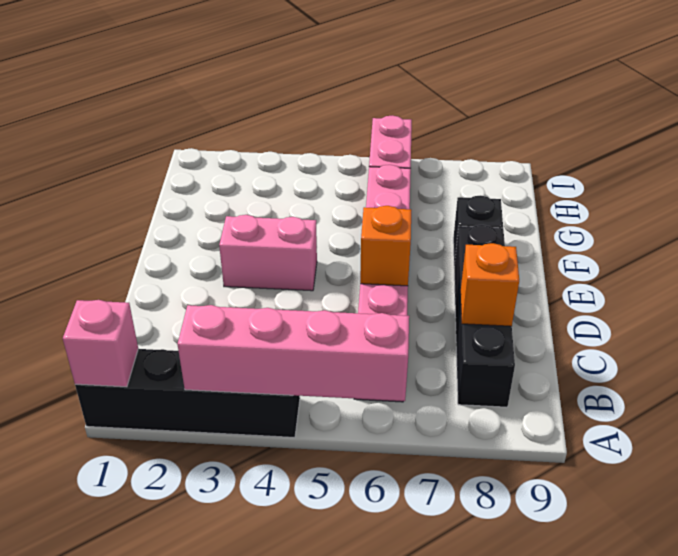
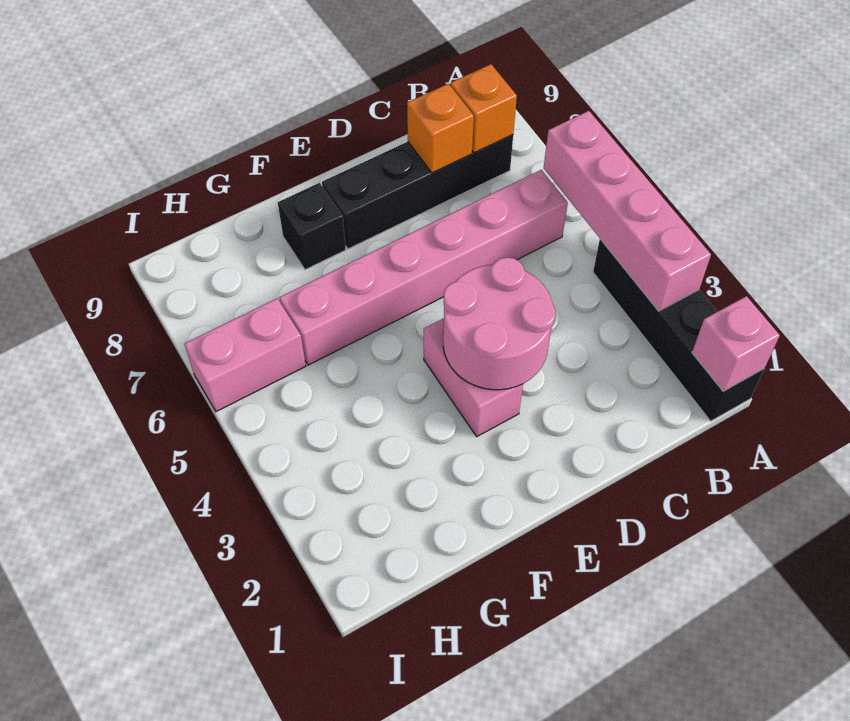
none -> pink 2x2 round brick [443,257,555,390]
orange 1x1 brick [360,206,411,286] -> orange 1x1 brick moved to [451,64,517,153]

